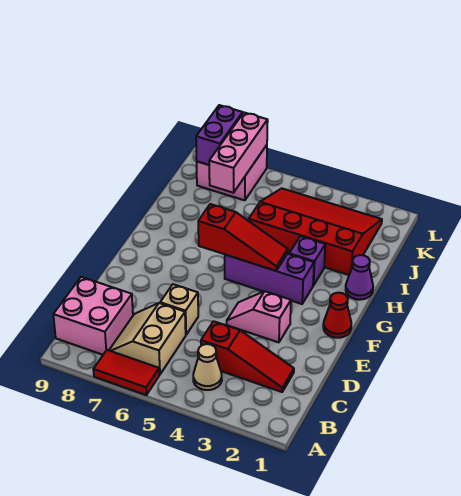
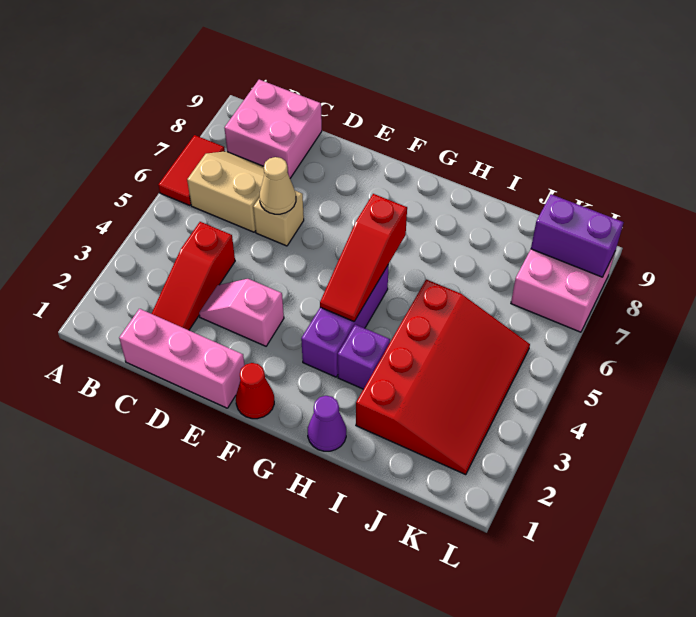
tan 1x1 cone [193,344,222,390] -> tan 1x1 cone moved to [260,157,296,214]
pink 1x2 slope [227,291,291,342] -> pink 1x2 slope turned to [199,279,284,346]
pink 1x3 brick [209,113,268,193] -> pink 1x3 brick moved to [119,309,245,408]

